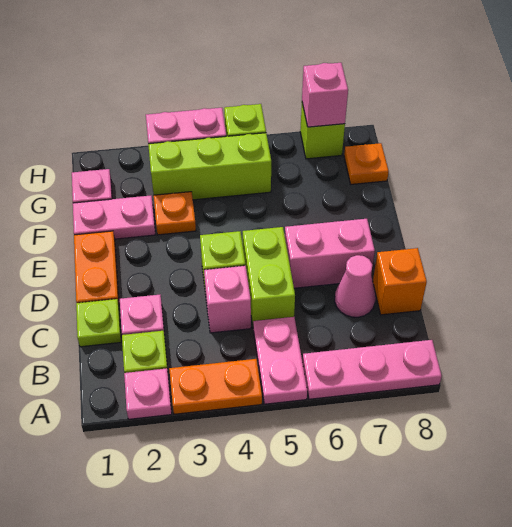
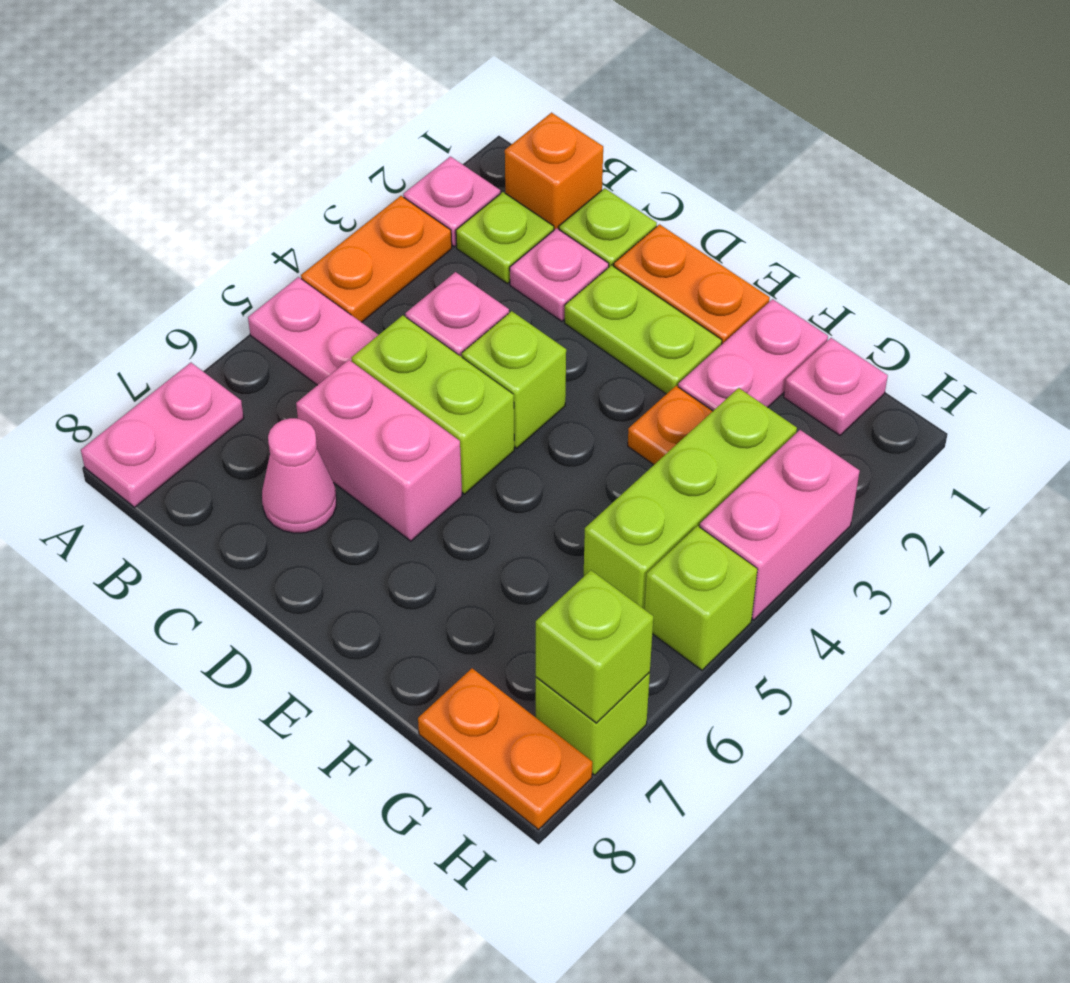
pink 1x3 plate [302,340,442,399] -> pink 1x2 plate [81,363,244,507]
orange 1x1 brick [373,248,427,315] -> orange 1x1 brick moved to [505,113,603,230]
none -> lime 1x2 plate [565,265,722,394]
pink 1x2 brick [285,219,375,288] -> pink 1x2 brick turned to [296,360,462,541]
orange 1x1 plate [344,143,389,184] -> orange 1x2 plate [418,668,592,830]
pink 1x1 brick [302,63,348,127] -> lime 1x1 brick [536,570,653,723]

